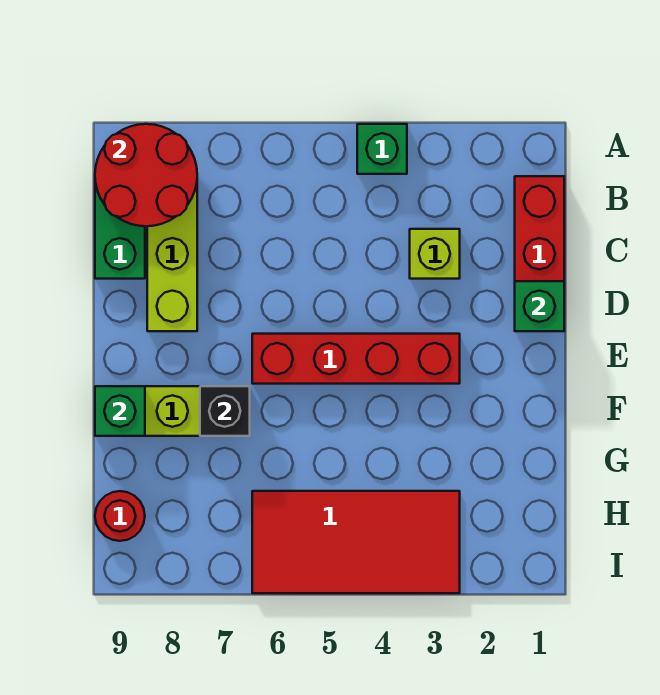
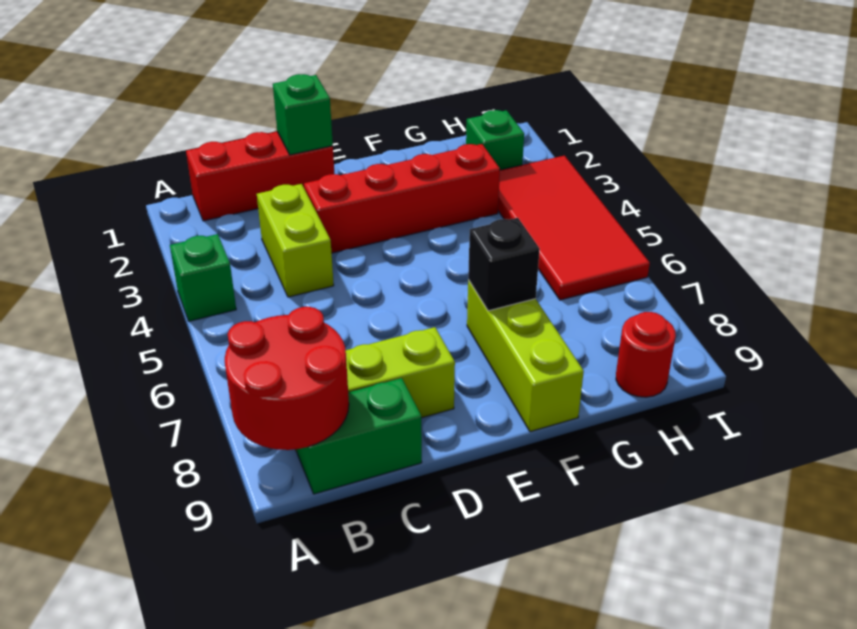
lime 1x1 brick [410,229,460,279] -> lime 1x2 brick [257,184,334,297]
red 1x4 brick [252,334,460,384] -> red 1x4 brick turned to [304,144,500,253]
green 1x1 brick [95,386,145,436] -> green 1x1 brick moved to [466,110,524,170]

